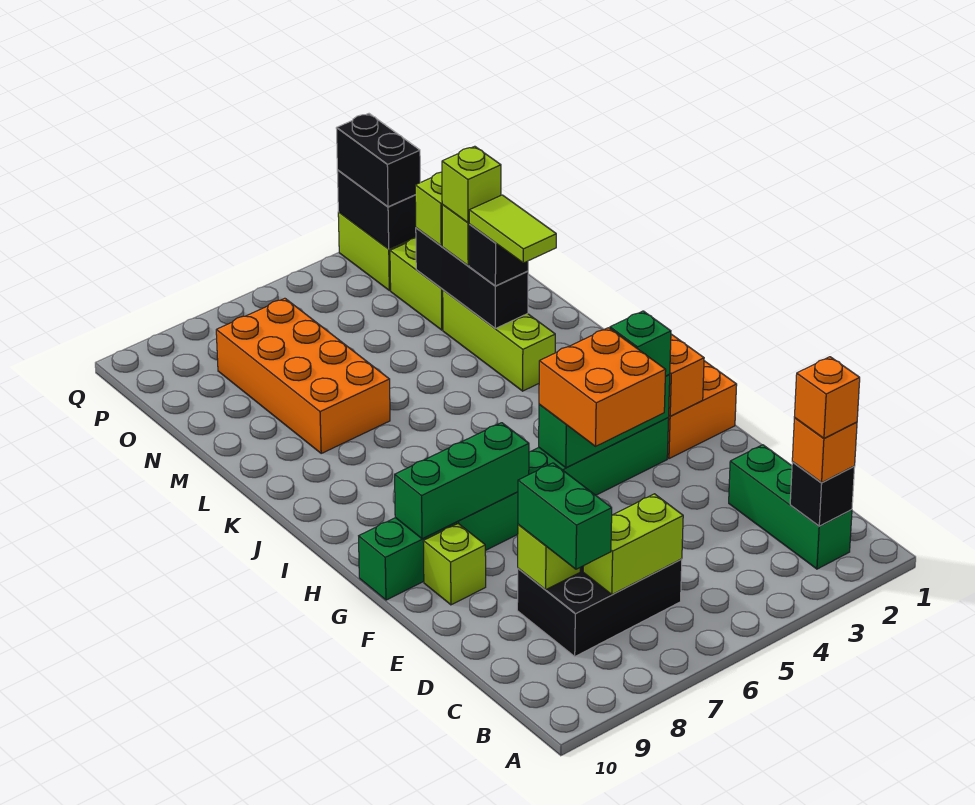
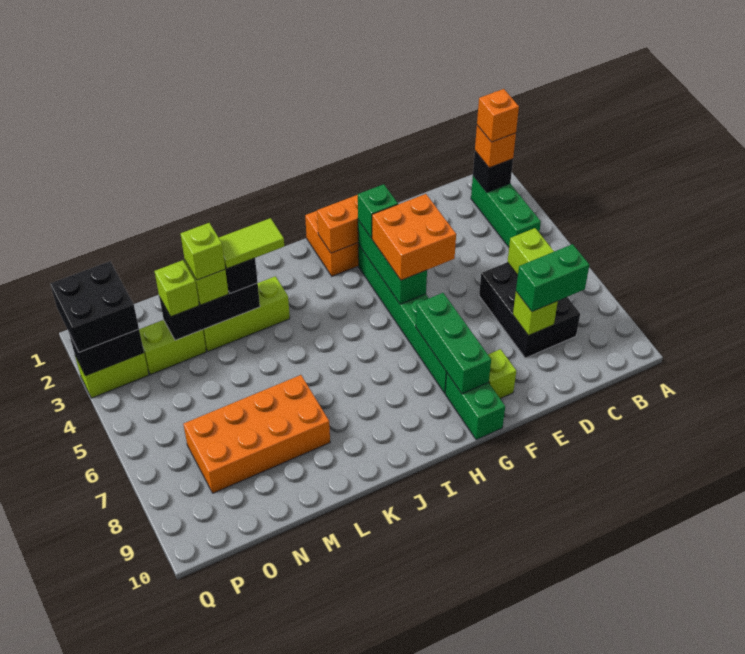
green 1x3 brick [729,445,852,569] -> green 1x3 brick turned to [471,176,541,247]
black 1x2 brick [336,114,420,207] -> black 2x2 brick [50,261,139,352]

